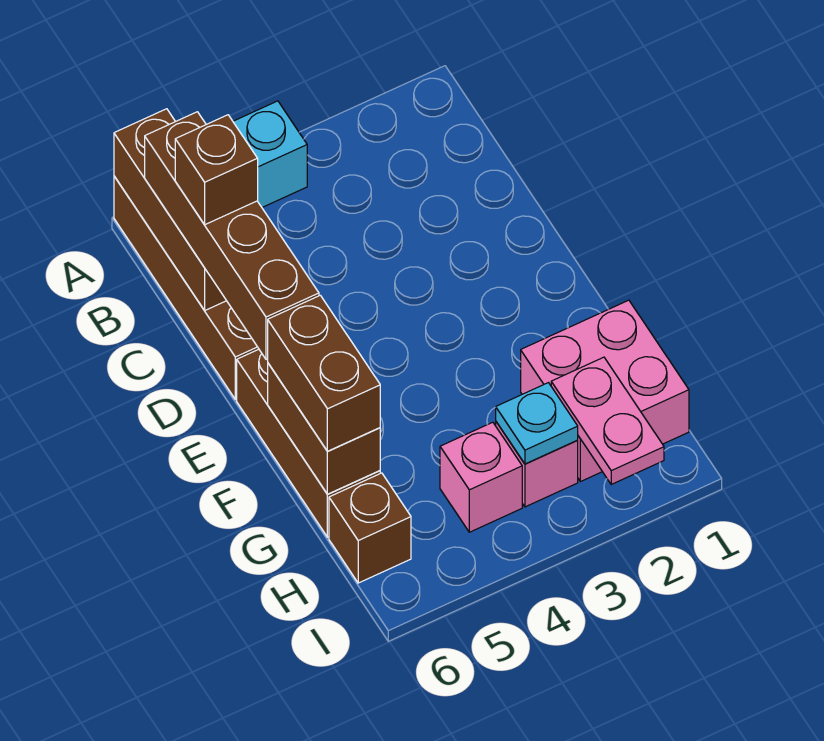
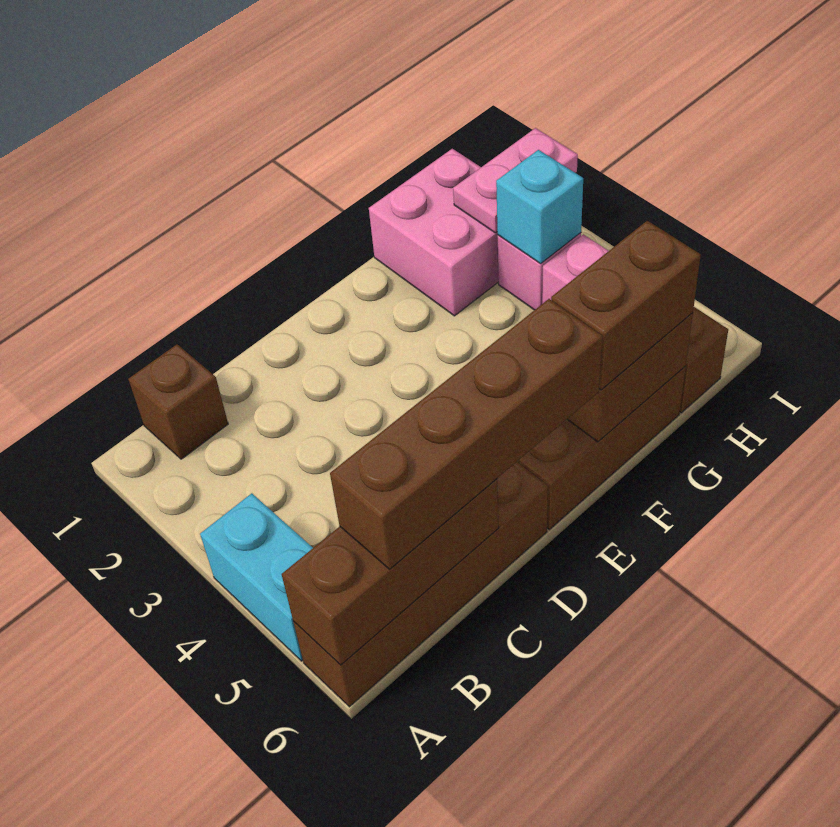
brown 1x1 brick [175,115,258,225] -> brown 1x1 brick moved to [128,344,228,459]
cyan 1x1 plate [496,383,578,464] -> cyan 1x1 brick [496,150,583,264]

